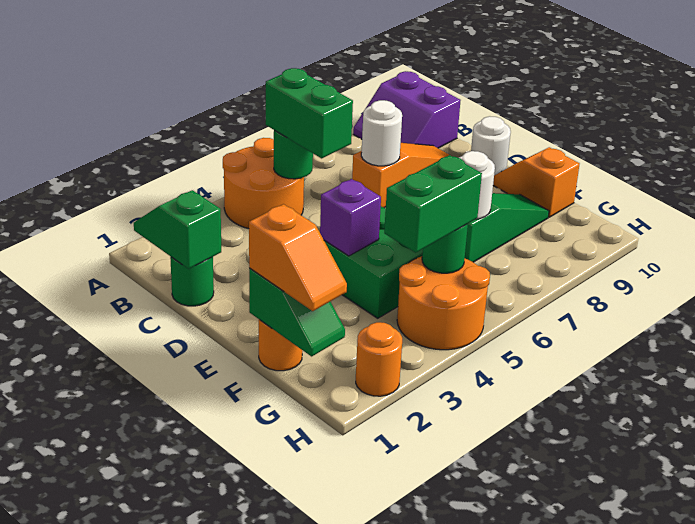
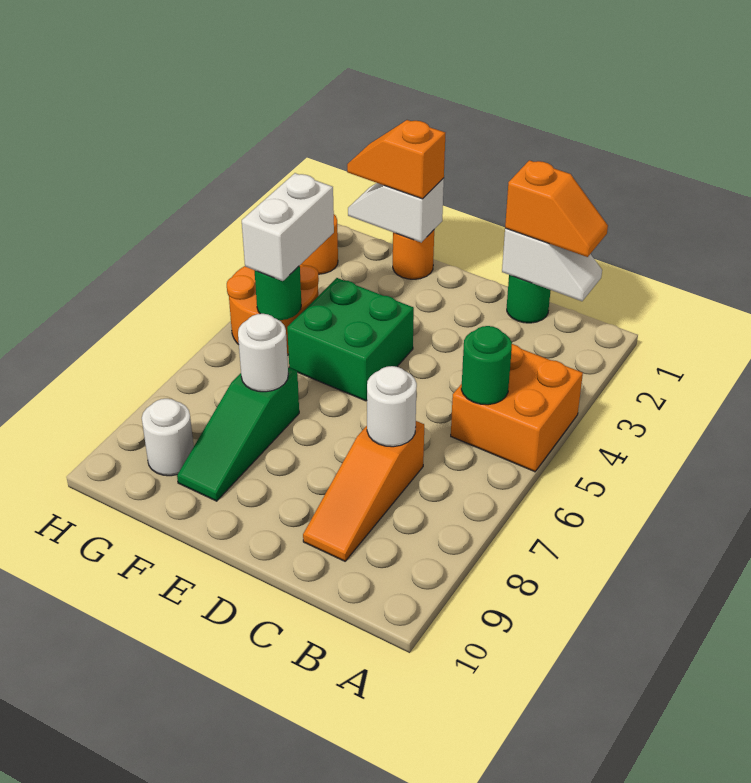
orange 2x2 round brick [223,138,304,229] -> orange 2x2 brick [451,344,583,472]
purple 2x2 slope [353,71,461,148] -> none
green 1x2 slope [134,190,221,269] -> white 1x2 slope [502,228,602,301]
green 1x2 brick [266,68,353,158] -> none
white 1x1 round brick [471,116,511,175] -> white 1x1 round brick moved to [142,399,194,476]
purple 1x1 brick [320,179,381,256] -> none
orange 1x2 slope [493,147,579,217] -> orange 1x2 slope moved to [505,160,608,257]
green 1x2 slope [249,268,345,356] -> white 1x2 slope [348,178,444,242]
green 1x2 brick [384,155,482,253] -> white 1x2 brick [242,173,334,281]

